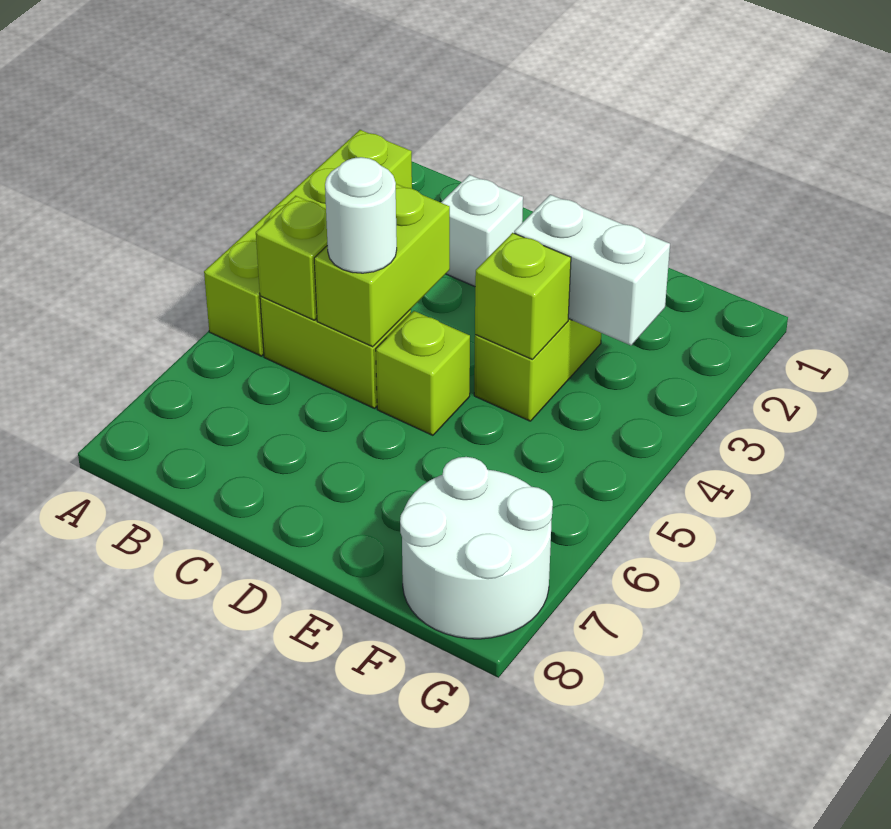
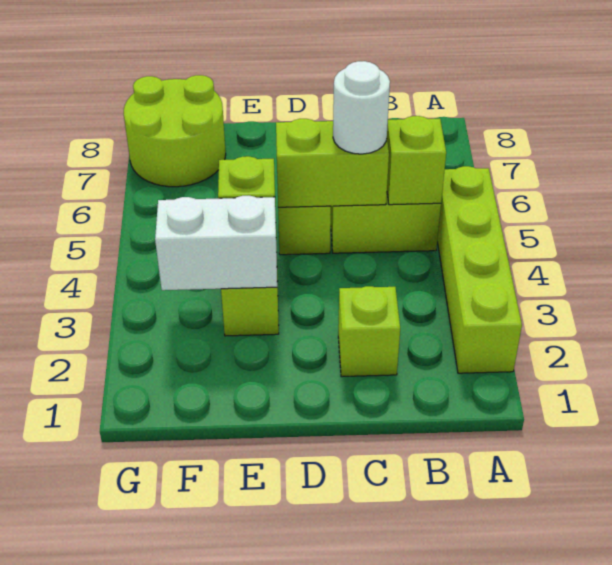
white 1x1 brick [441,175,523,286] -> lime 1x1 brick [338,286,400,377]
lime 1x2 brick [314,184,450,347] -> lime 1x2 brick turned to [276,119,389,207]
white 2x2 round brick [400,457,553,639] -> lime 2x2 round brick [124,75,226,187]

